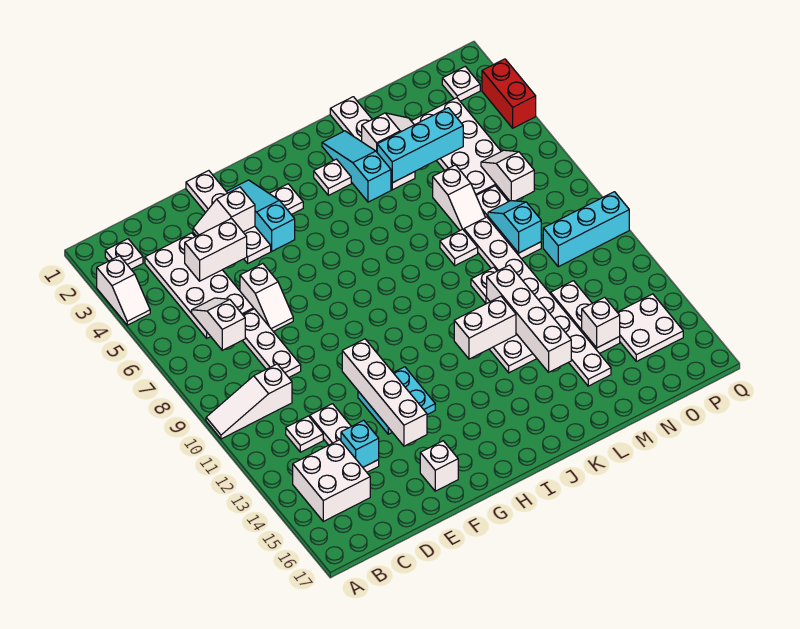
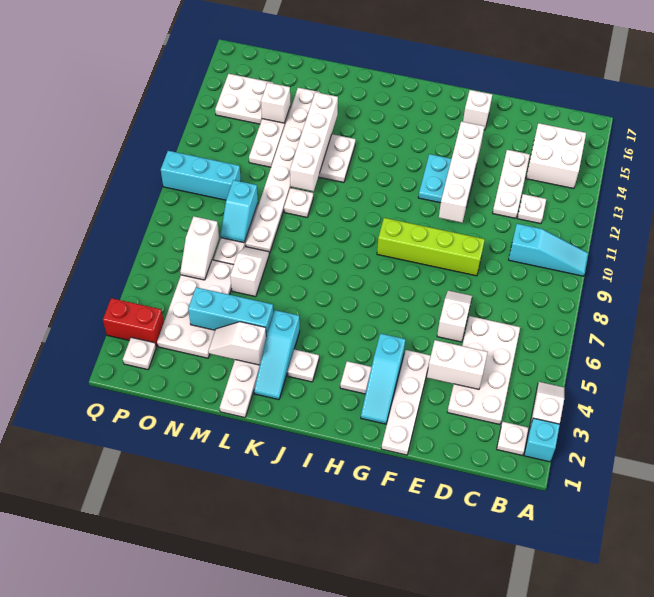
white 1x3 slope [206,364,292,439] -> cyan 1x3 slope [509,224,588,276]
white 1x2 slope [192,298,245,350] -> none
white 1x3 plate [242,309,301,377] -> none
cyan 1x1 brick [341,420,379,467] -> cyan 1x1 brick moved to [524,418,560,462]
white 1x2 slope [193,187,255,236] -> none
none -> lime 1x4 brick [377,218,485,276]
white 1x2 brick [454,297,516,359] -> none
white 1x1 plate [440,229,478,266] -> none
red 1x2 brick [482,59,536,128] -> red 1x2 brick turned to [103,298,164,347]

